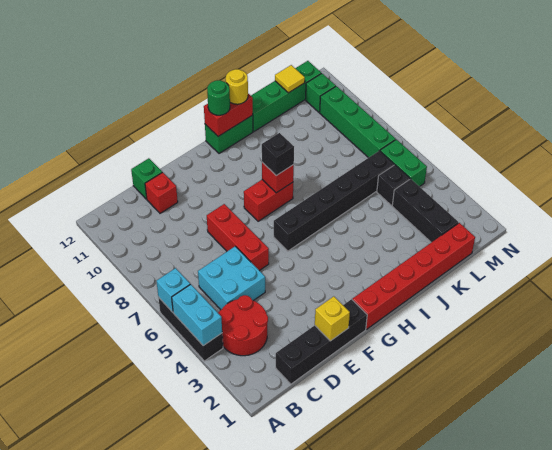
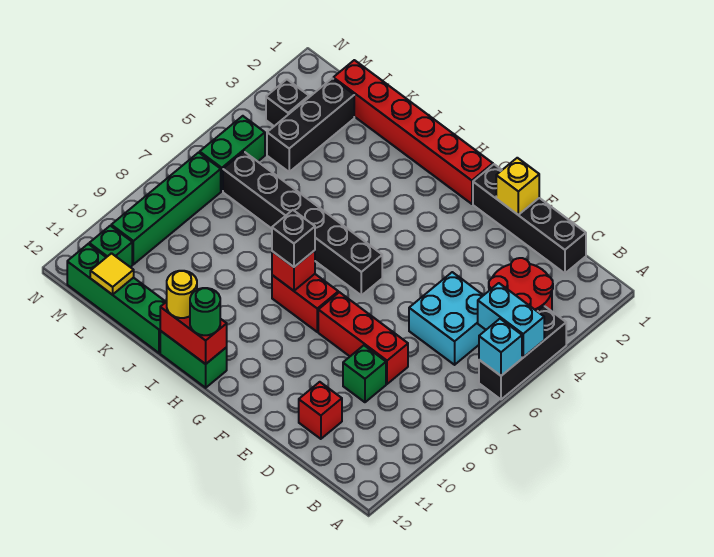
cyan 1x2 brick [172,284,222,346] -> cyan 1x2 brick turned to [478,283,544,357]
green 1x1 brick [131,158,162,199] -> green 1x1 brick moved to [343,345,386,402]
red 1x3 brick [207,204,269,271] -> red 1x3 brick turned to [318,292,408,384]
black 1x1 brick [377,165,410,206] -> black 1x1 brick moved to [266,79,309,126]

